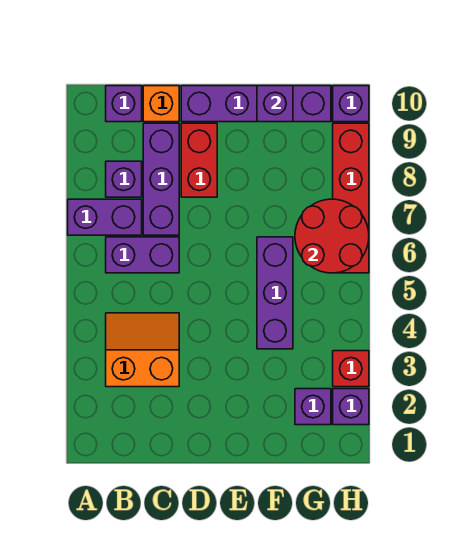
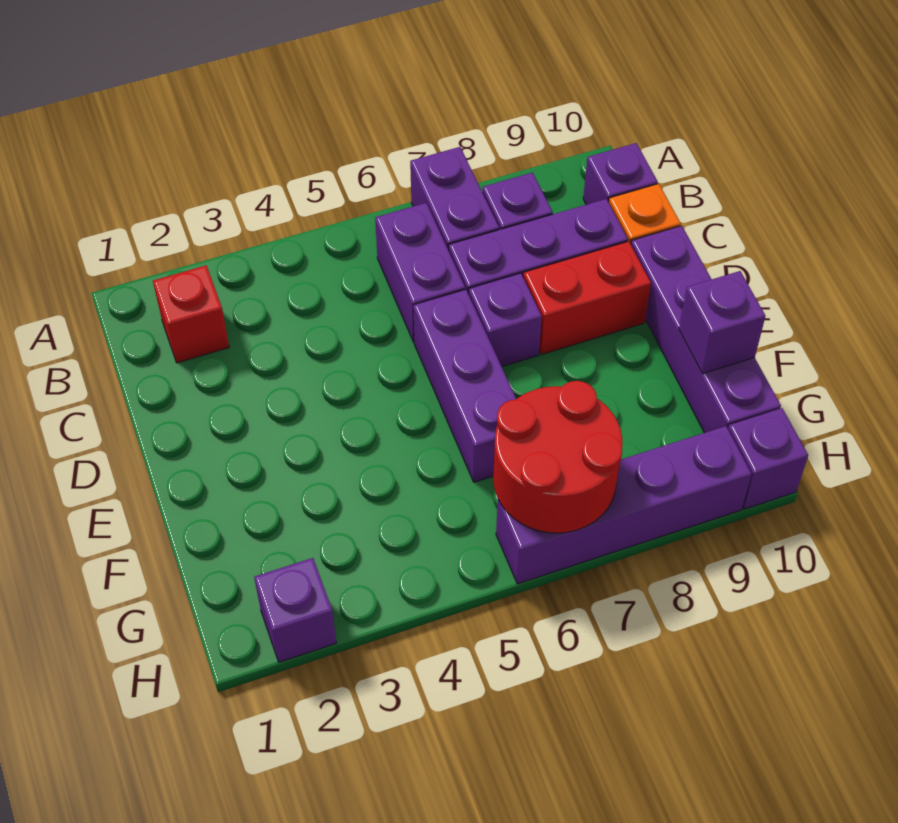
orange 2x2 slope [106,313,179,387] -> none
purple 1x3 brick [257,237,293,349] -> purple 1x3 brick turned to [413,289,516,482]
purple 1x1 brick [295,389,331,425] -> purple 1x1 brick moved to [469,273,542,367]
red 1x1 brick [333,351,369,387] -> red 1x1 brick moved to [153,266,229,363]
red 1x4 brick [333,123,369,273] -> purple 1x4 brick [496,426,751,584]

